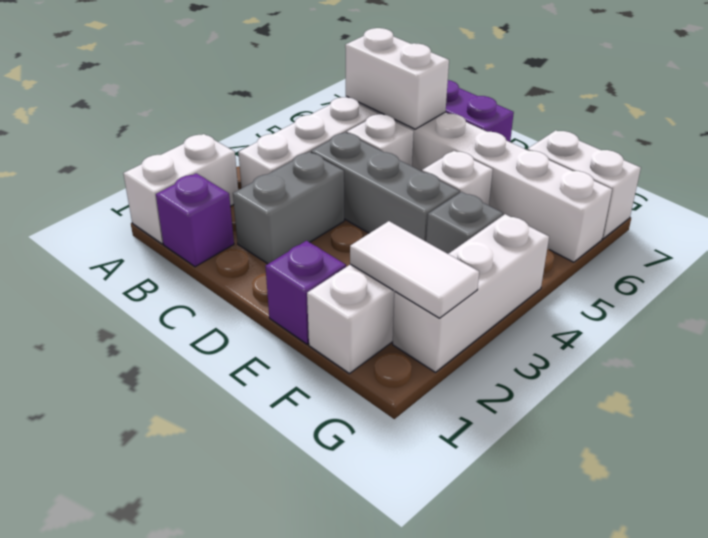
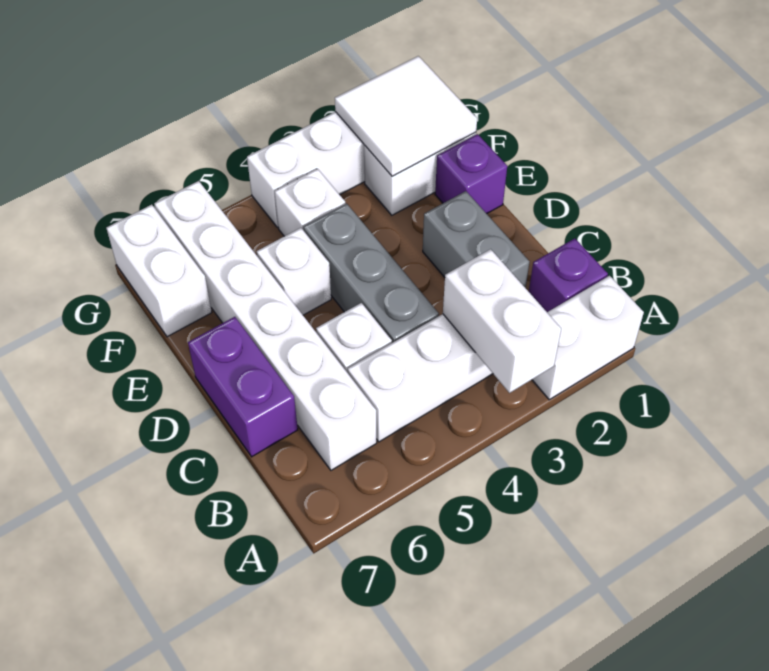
white 1x2 brick [345,28,449,129] -> white 1x2 brick moved to [443,249,561,393]
grey 1x2 brick [233,152,344,264] -> grey 1x2 brick turned to [423,191,529,288]
white 1x2 tile [350,221,479,318] -> white 2x2 tile [335,56,477,176]
grey 1x1 brick [426,192,503,254] -> white 1x1 brick [275,169,345,236]

